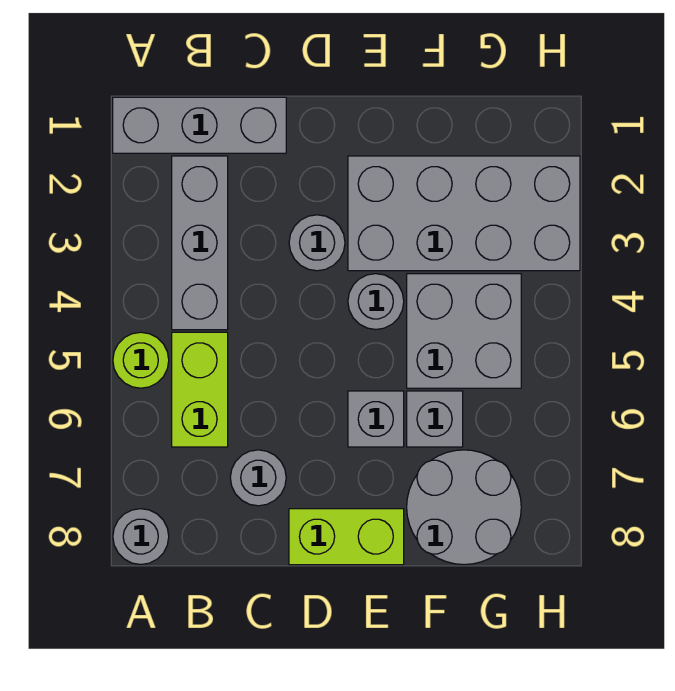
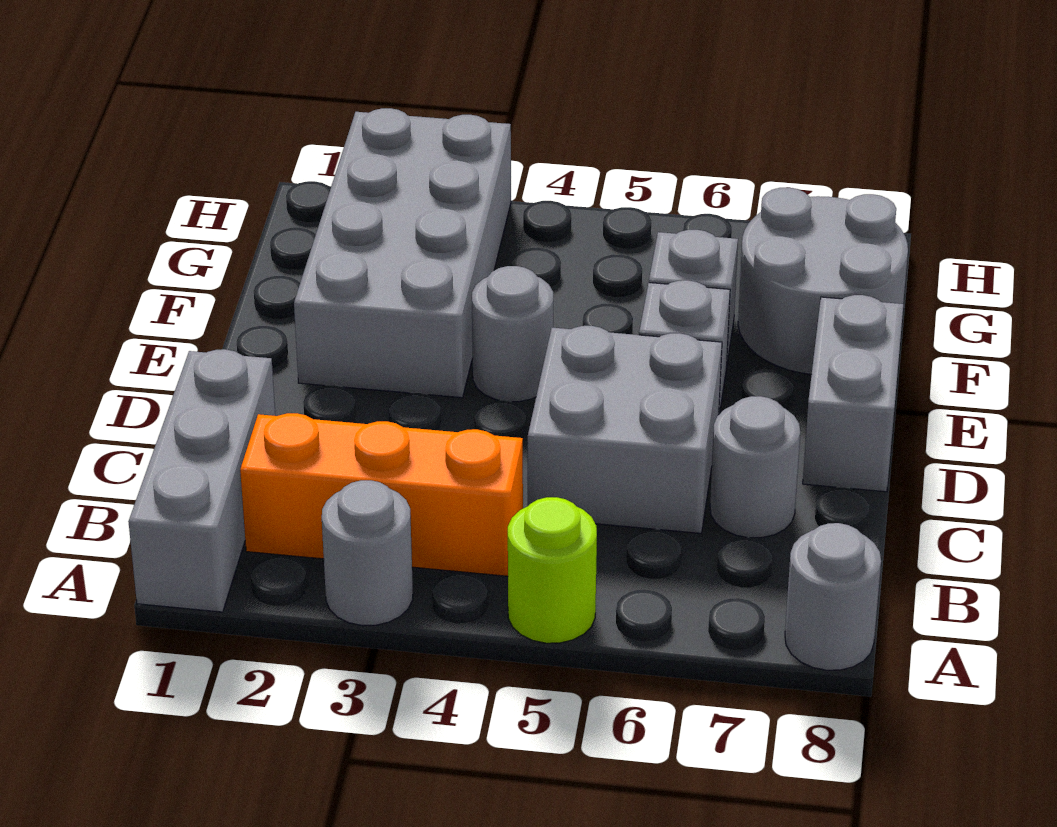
grey 1x3 brick [172,156,228,330] -> orange 1x3 brick [240,413,523,576]
lime 1x2 brick [172,332,228,447] -> none
grey 1x1 round brick [289,215,345,271] -> grey 1x1 round brick moved to [322,480,413,625]
lime 1x2 brick [289,509,404,565] -> grey 1x2 brick [803,295,903,492]
grey 2x2 brick [407,274,521,388] -> grey 2x2 brick moved to [528,326,722,533]

